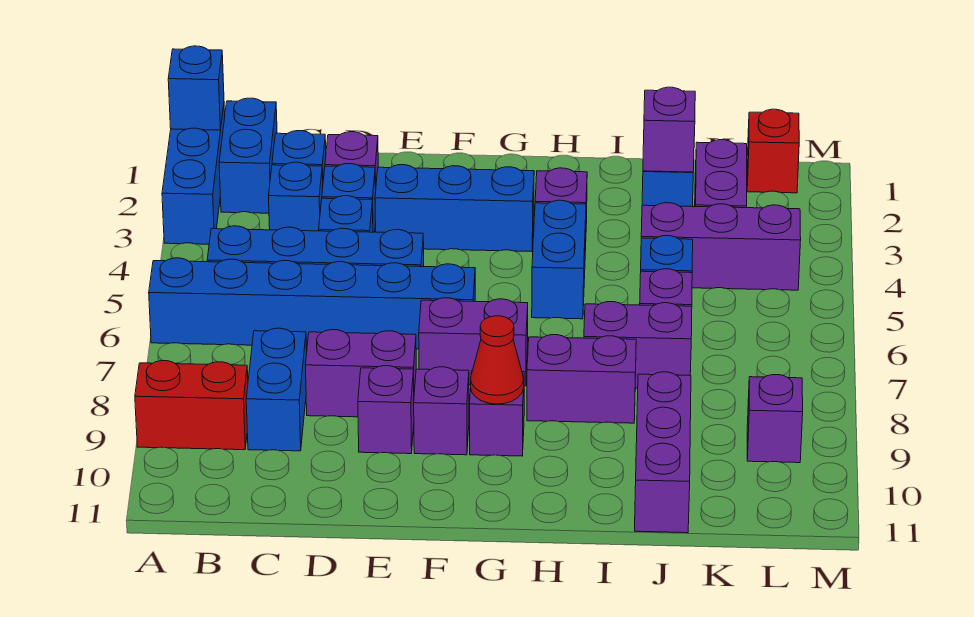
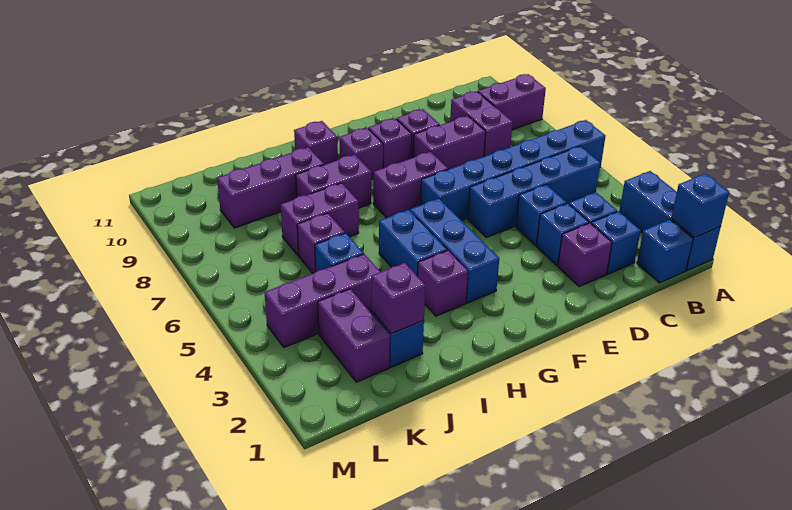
red 1x2 brick [135,361,248,450] -> purple 1x2 brick [478,74,546,130]
blue 1x2 brick [219,98,277,213] -> blue 1x1 brick [637,220,693,283]
blue 1x2 brick [246,328,307,451] -> purple 1x2 brick [450,91,513,156]
blue 1x3 brick [375,165,534,252] -> blue 1x3 brick turned to [410,199,499,303]
red 1x1 cone [471,316,524,404] -> none
purple 1x3 brick [635,372,691,533] -> purple 1x3 brick turned to [217,147,324,228]
red 1x1 brick [747,109,799,193] -> none
purple 1x1 brick [747,375,803,463] -> purple 1x1 brick moved to [294,121,338,165]

